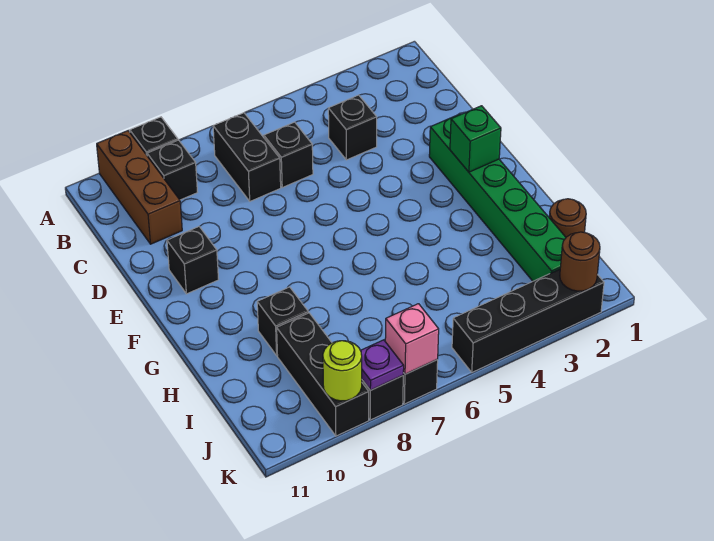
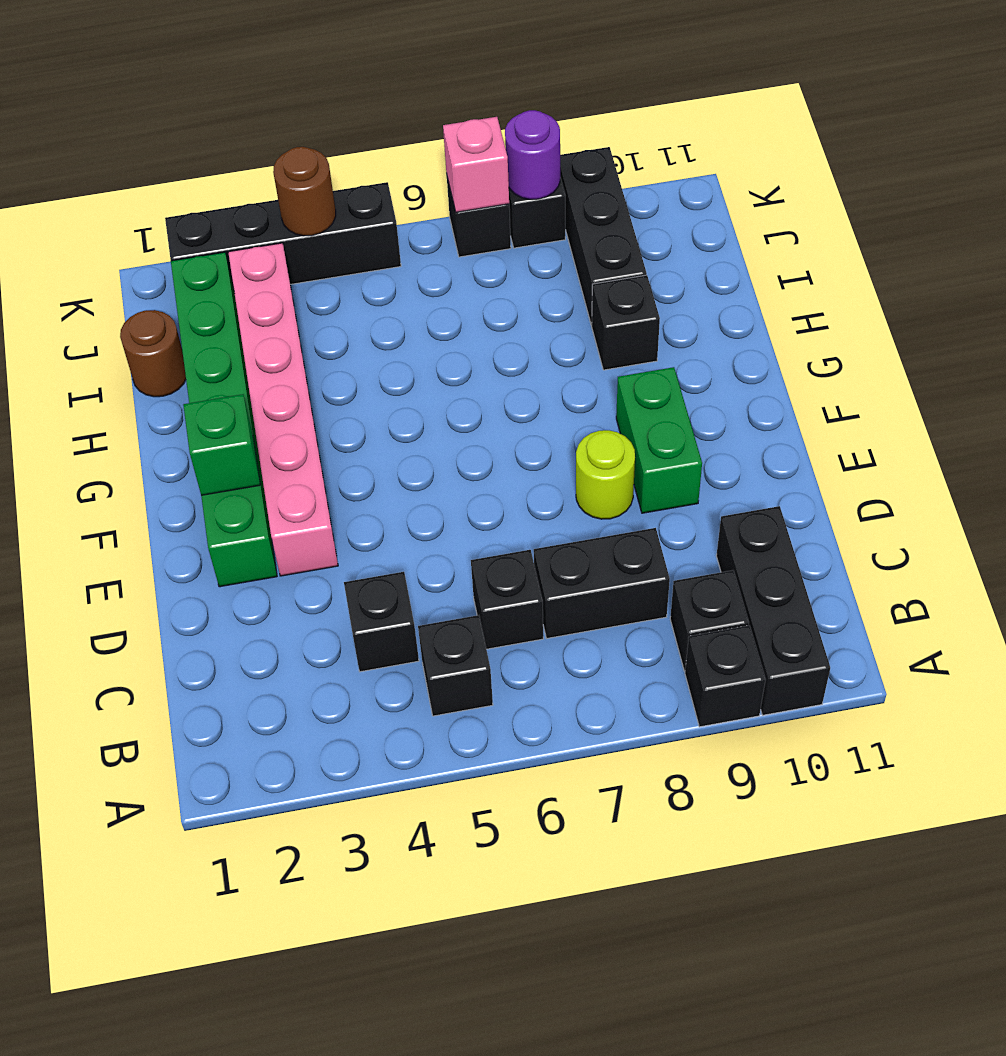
brown 1x3 brick [97,131,182,244] -> black 1x3 brick [716,506,830,715]
black 1x2 brick [213,113,281,201] -> black 1x2 brick turned to [534,528,670,638]
none -> pink 1x6 brick [228,243,338,576]
none -> green 1x2 brick [616,367,702,513]
black 1x1 brick [167,227,219,294] -> black 1x1 brick moved to [418,615,493,716]
brown 1x1 round brick [560,232,600,291] -> brown 1x1 round brick moved to [273,147,336,236]
purple 1x1 plate [361,340,404,390] -> purple 1x1 round brick [505,110,560,199]
lime 1x1 round brick [323,341,362,401] -> lime 1x1 round brick moved to [576,430,635,519]

